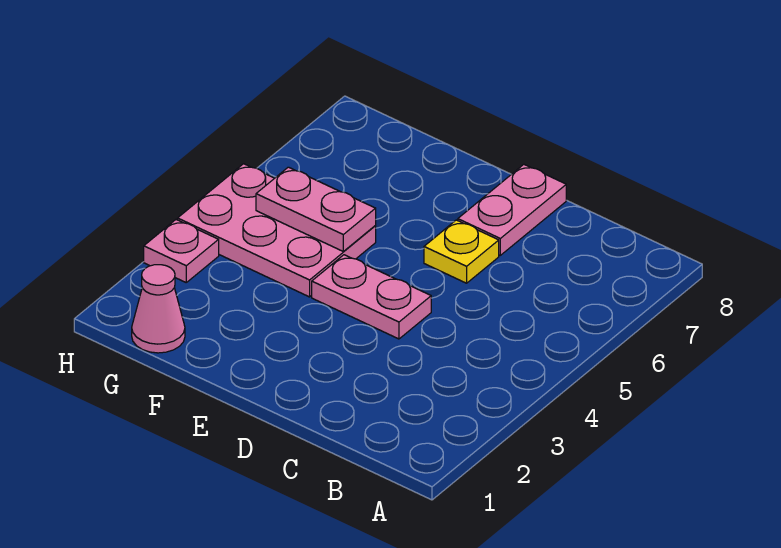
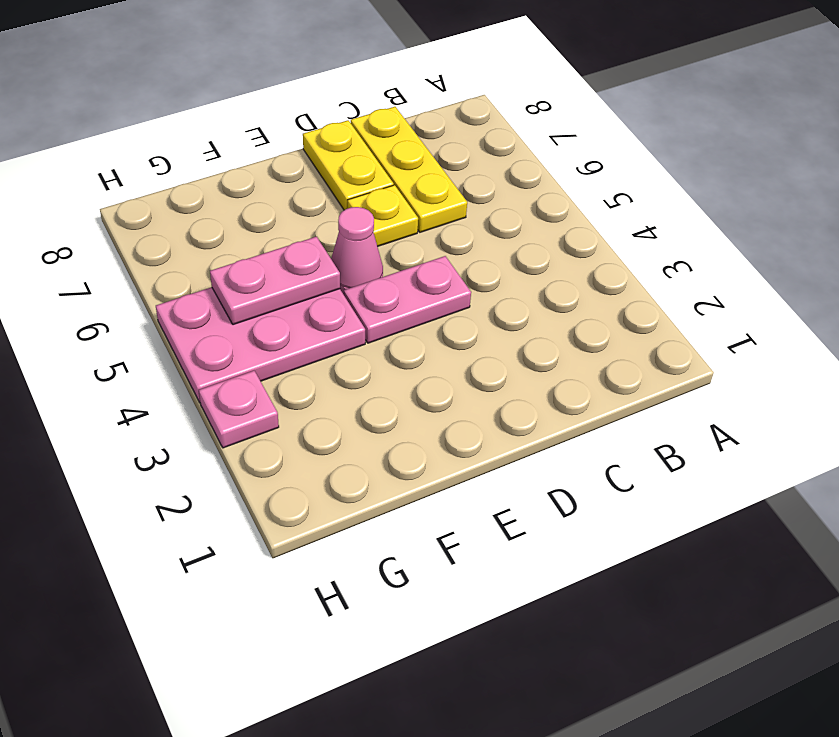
none -> yellow 1x3 plate [351,107,467,232]
pink 1x2 plate [458,164,566,255] -> yellow 1x2 plate [303,120,394,210]
pink 1x1 cone [132,265,185,353] -> pink 1x1 cone moved to [331,207,383,295]

